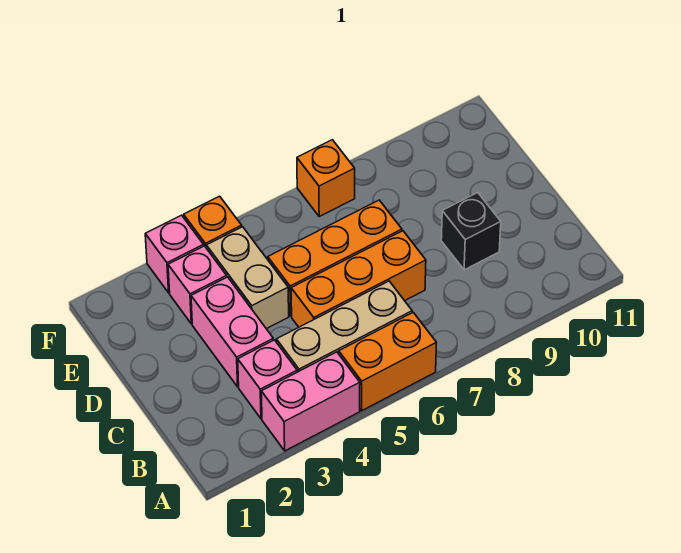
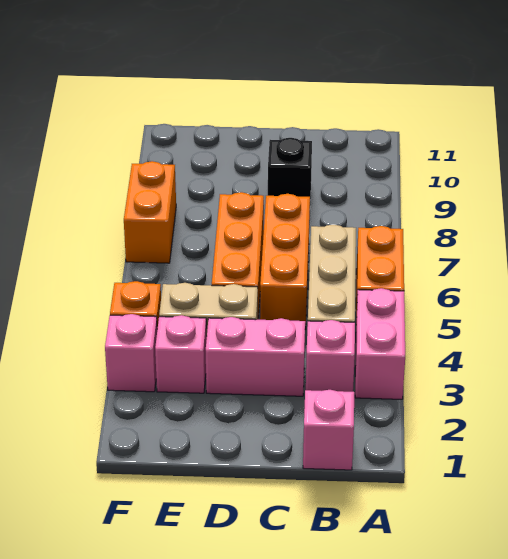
none -> pink 1x1 brick [303,390,354,470]
orange 1x1 brick [297,140,355,216] -> orange 1x2 brick [124,161,176,263]

